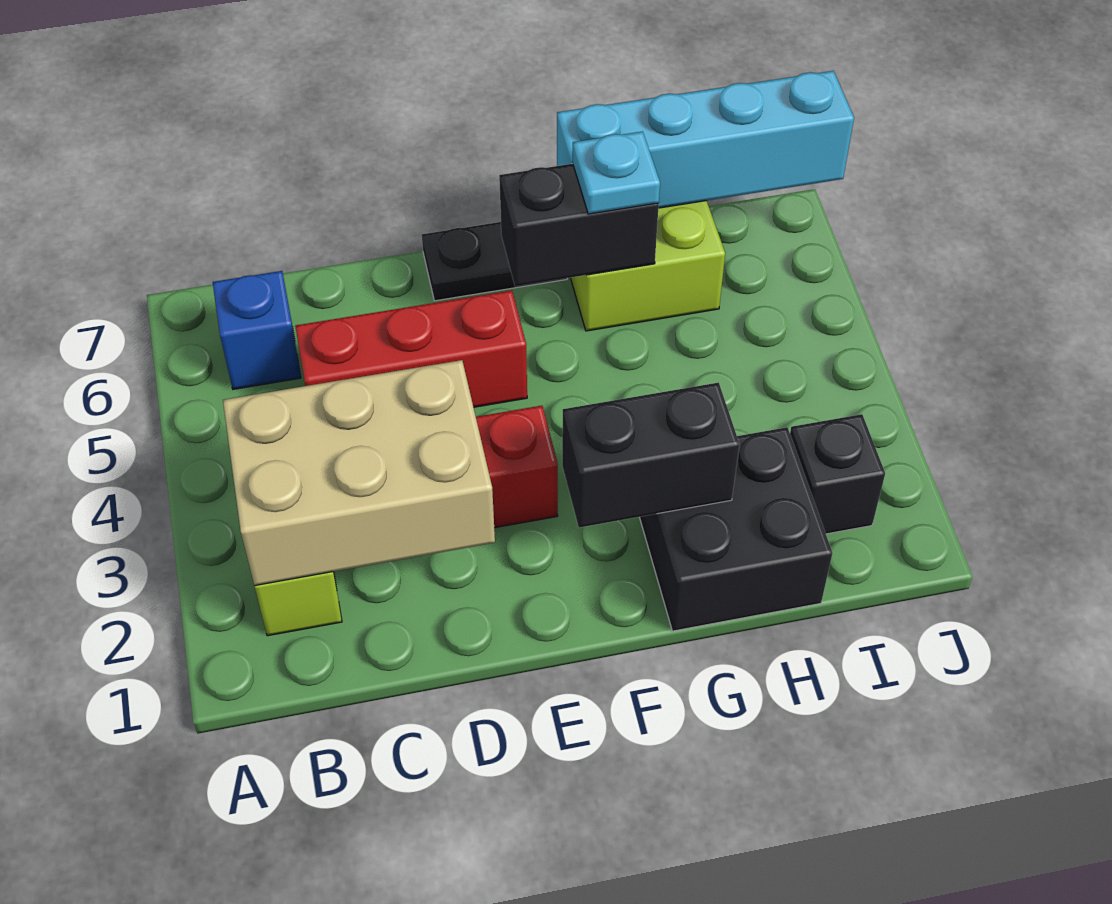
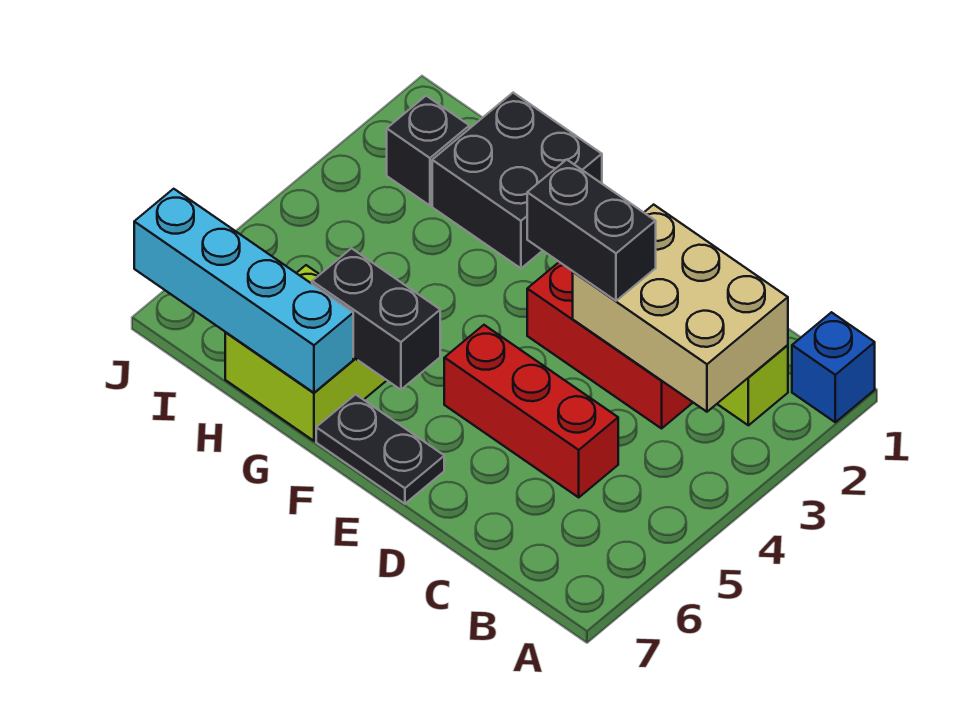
blue 1x1 brick [213,271,301,389] -> blue 1x1 brick moved to [792,312,875,422]
black 1x2 brick [562,383,740,528] -> black 1x2 brick moved to [527,160,656,301]
cyan 1x1 plate [573,131,660,214] -> none

